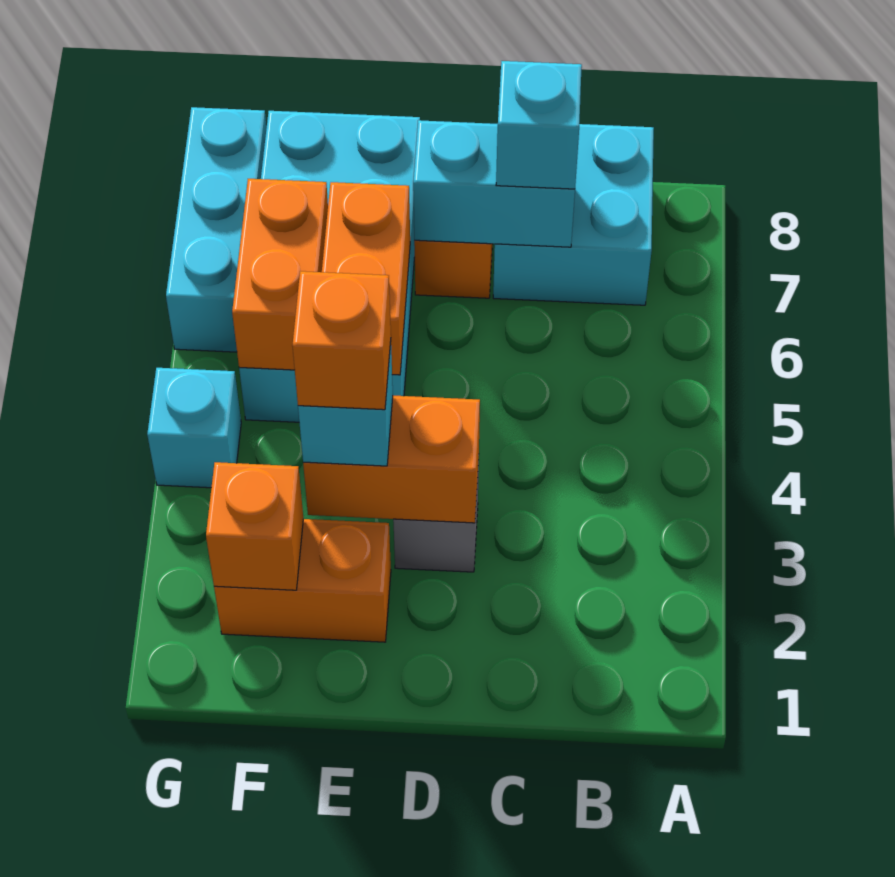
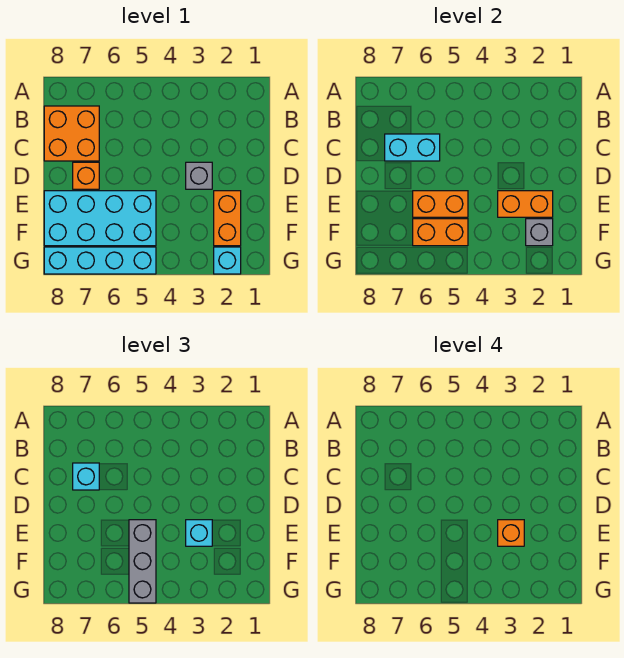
cyan 2x2 brick [493,124,654,305] -> orange 2x2 brick [44,106,99,161]
cyan 1x2 brick [413,120,575,247] -> cyan 1x2 brick turned to [385,134,440,161]
orange 1x2 brick [303,396,480,523] -> orange 1x2 brick turned to [498,191,553,217]
none -> grey 1x3 brick [129,520,156,603]
orange 1x1 brick [206,462,303,590] -> grey 1x1 brick [526,219,553,246]
cyan 1x1 brick [147,368,241,488] -> cyan 1x1 brick moved to [214,247,241,274]
cyan 1x3 brick [166,107,267,352] -> cyan 1x4 brick [44,247,156,274]

